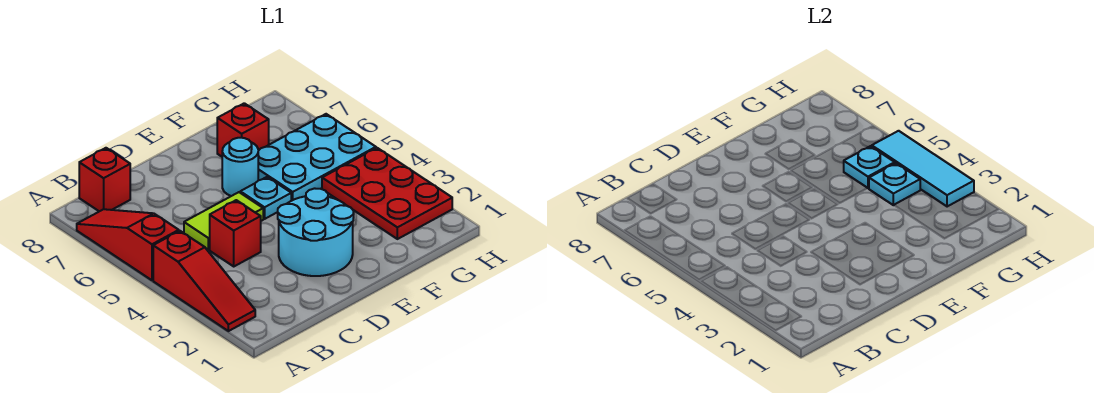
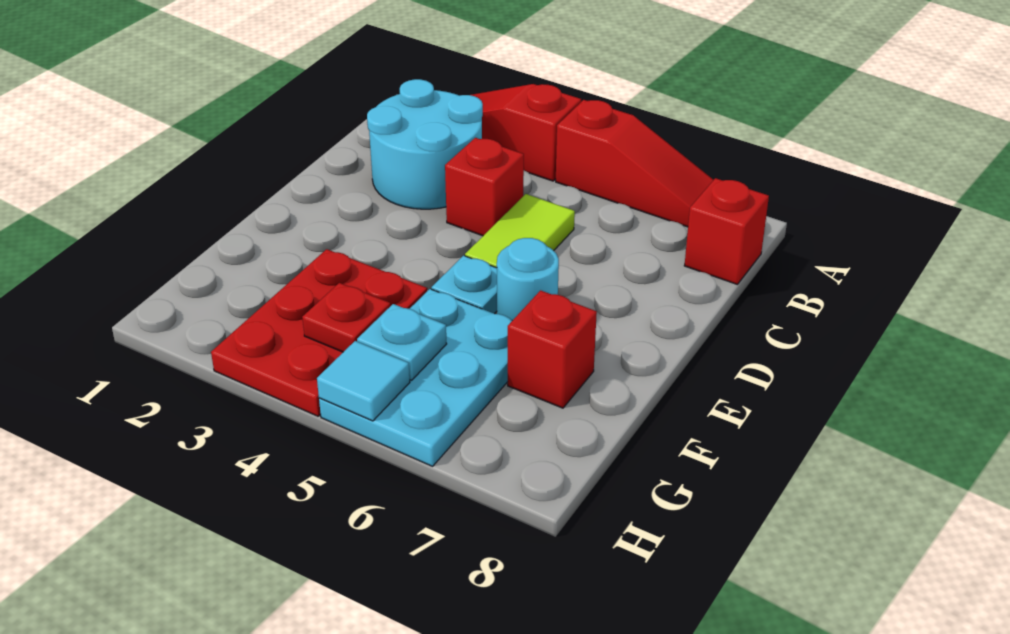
cyan 2x2 round brick [278,188,354,276] -> cyan 2x2 round brick moved to [367,79,483,209]
red 2x3 plate [322,148,452,239] -> red 2x3 plate turned to [211,249,427,416]
cyan 1x1 plate [869,163,920,205] -> red 1x1 plate [302,283,391,352]
cyan 1x3 tile [872,131,974,207] -> cyan 1x1 tile [317,341,410,421]

